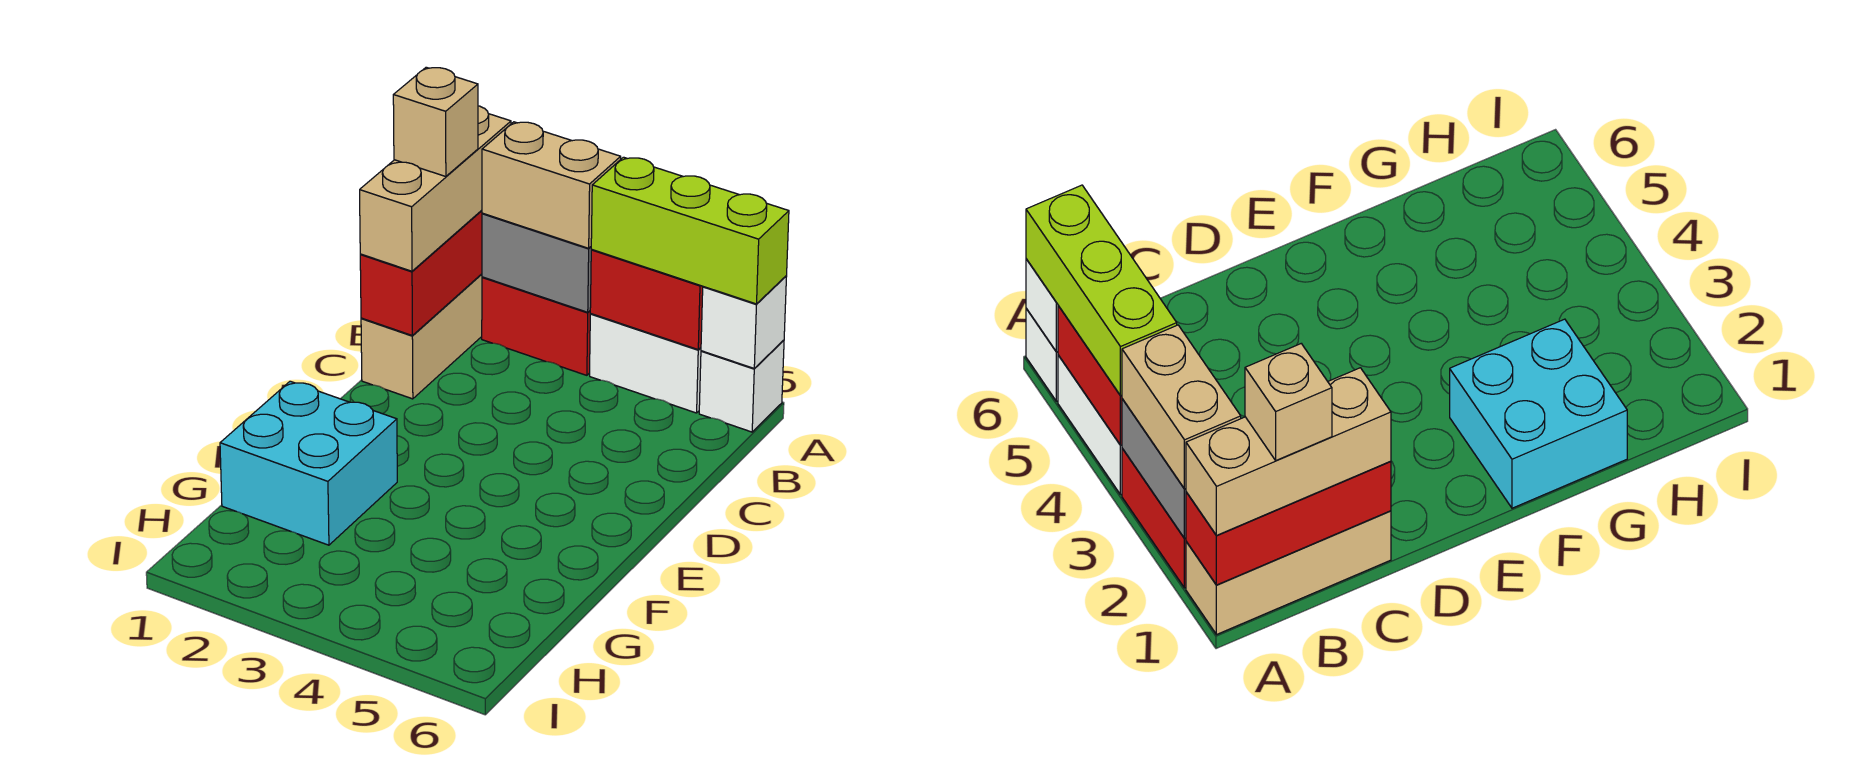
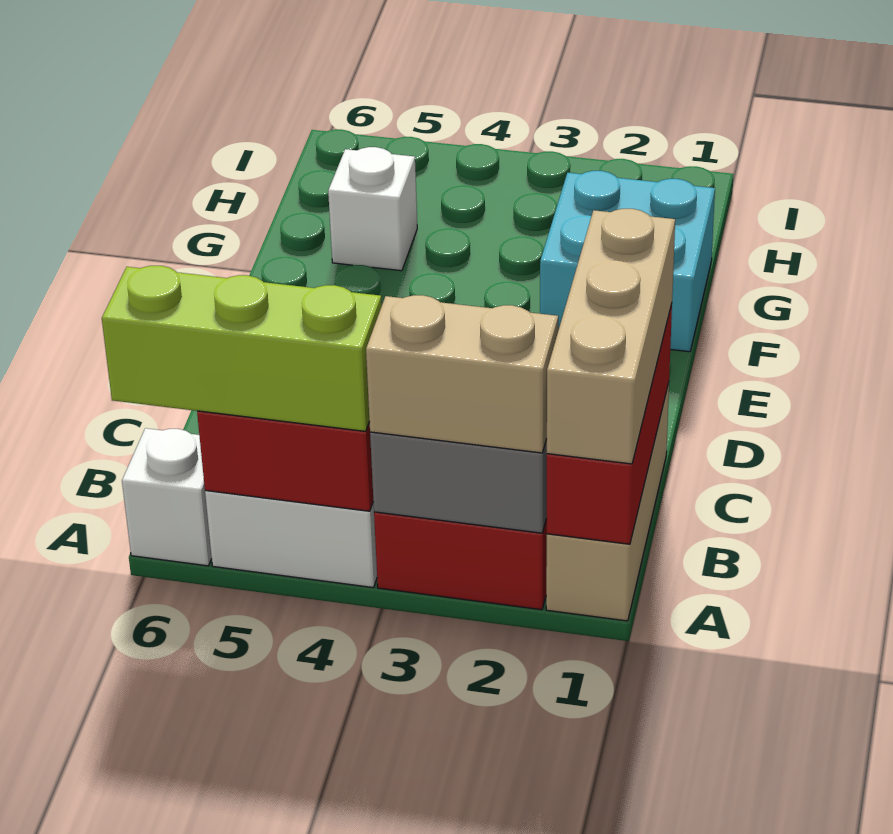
white 1x1 brick [701,276,787,368] -> white 1x1 brick moved to [328,147,417,271]
tan 1x1 brick [393,67,478,177] -> none

